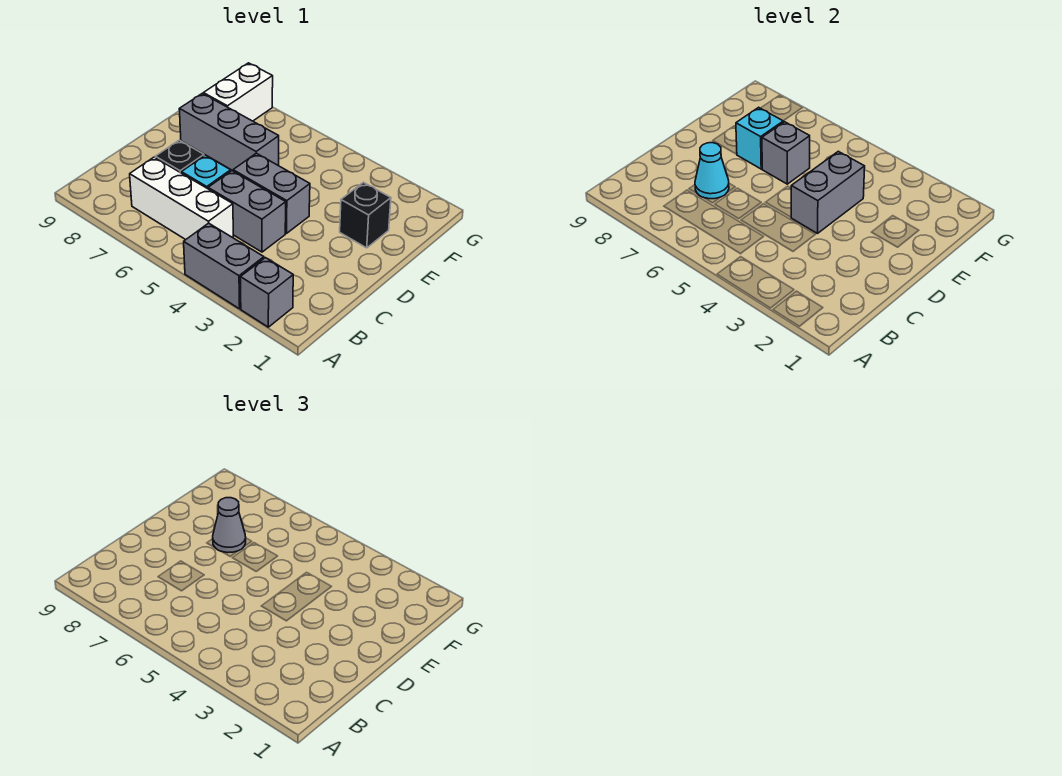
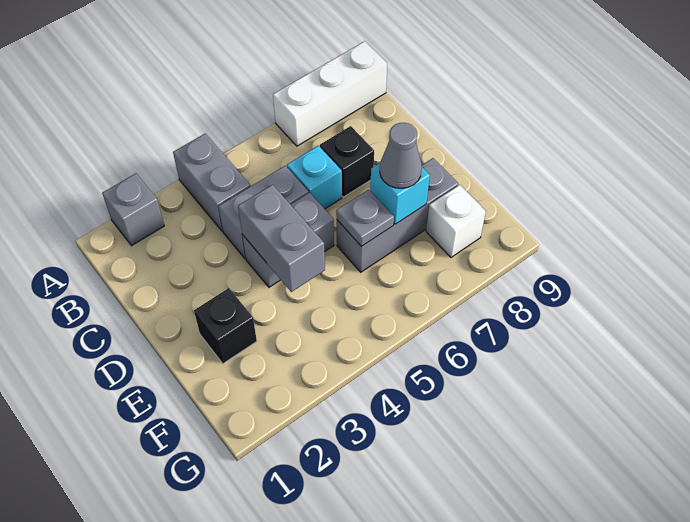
grey 1x2 brick [184,223,264,309] -> grey 1x2 brick turned to [173,133,250,231]
white 1x3 brick [130,157,233,240] -> white 1x3 brick moved to [273,41,387,146]
cyan 1x1 cone [695,143,729,199] -> none
grey 1x1 brick [762,122,810,184] -> grey 1x1 plate [336,190,394,246]
white 1x2 brick [203,63,273,121] -> white 1x1 brick [426,185,486,257]

